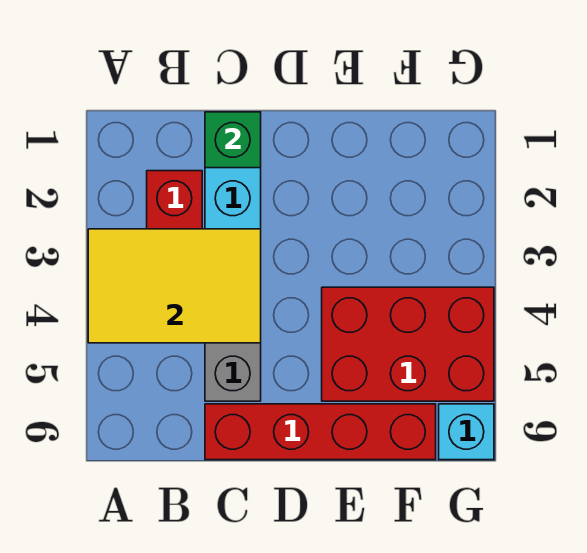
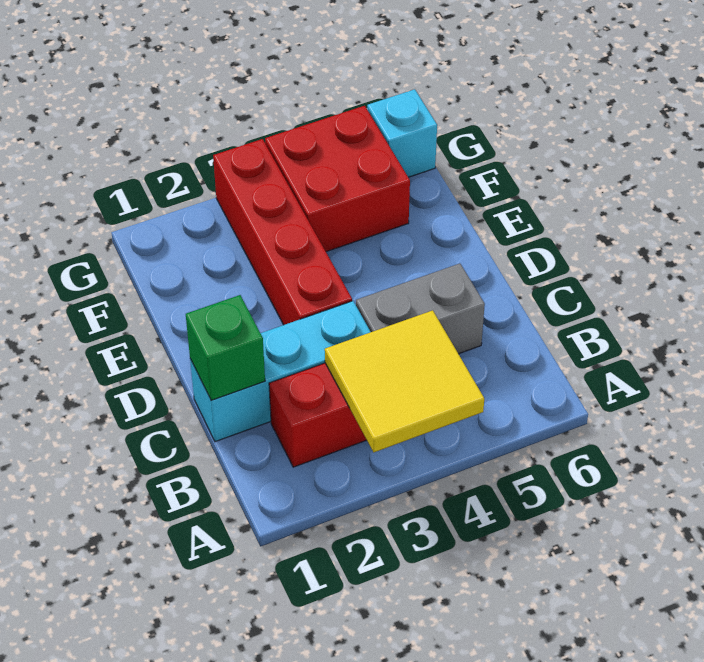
yellow 2x3 tile [88,229,261,343] -> yellow 2x2 tile [325,310,484,452]
red 1x4 brick [205,404,436,460] -> red 1x4 brick moved to [213,139,352,325]
red 2x3 brick [322,287,494,401] -> red 2x2 brick [265,106,410,252]

